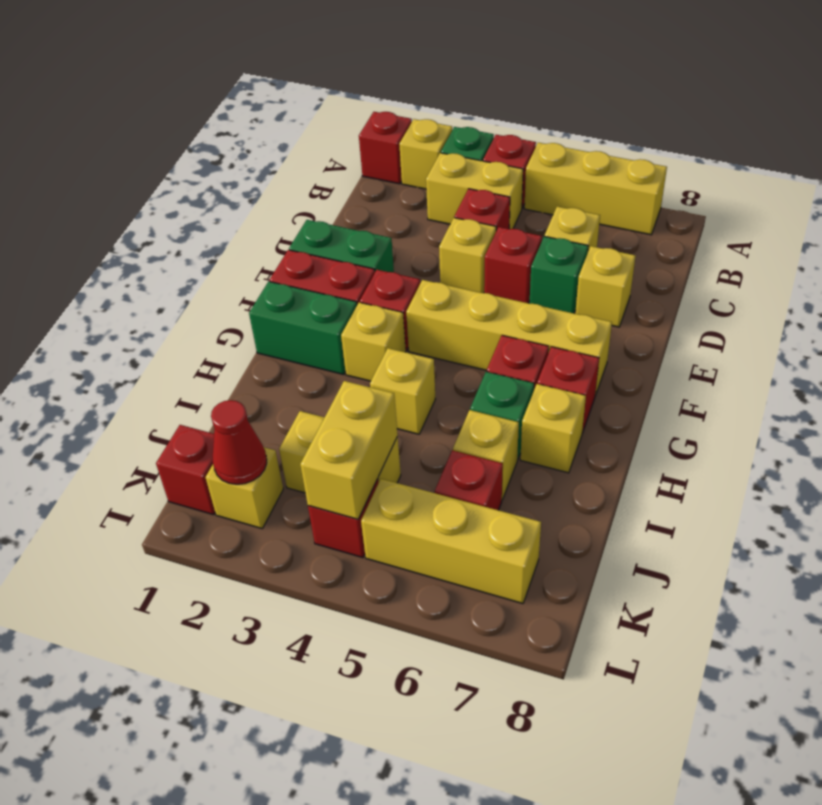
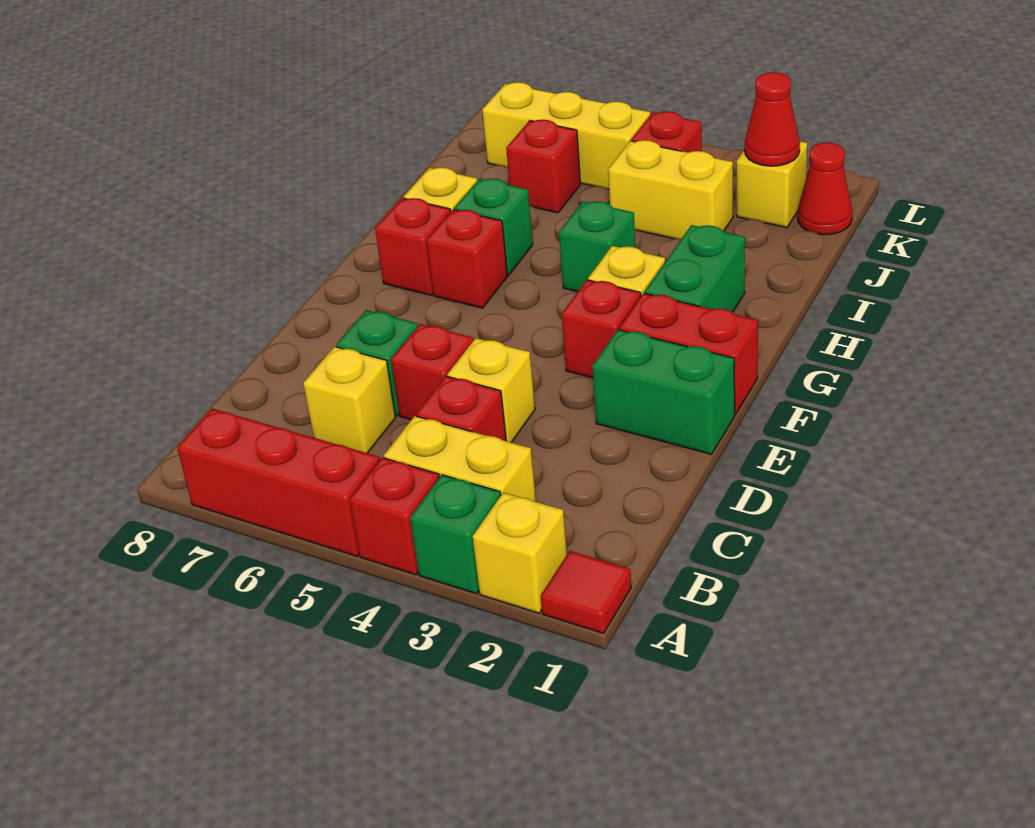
red 1x1 brick [359,112,412,184] -> red 1x1 tile [541,551,631,633]
yellow 1x3 brick [524,143,667,235] -> red 1x3 brick [177,409,380,556]
yellow 1x1 brick [575,246,635,327] -> none
yellow 1x4 brick [406,280,612,396] -> none
green 1x2 brick [249,282,357,374] -> green 1x2 brick turned to [645,225,745,312]
yellow 1x1 brick [370,348,435,434] -> green 1x1 brick [559,201,635,292]
yellow 1x1 brick [453,410,519,500] -> none
yellow 1x2 brick [300,381,398,519] -> none
red 1x1 brick [156,425,215,515] -> red 1x1 cone [797,143,852,235]

